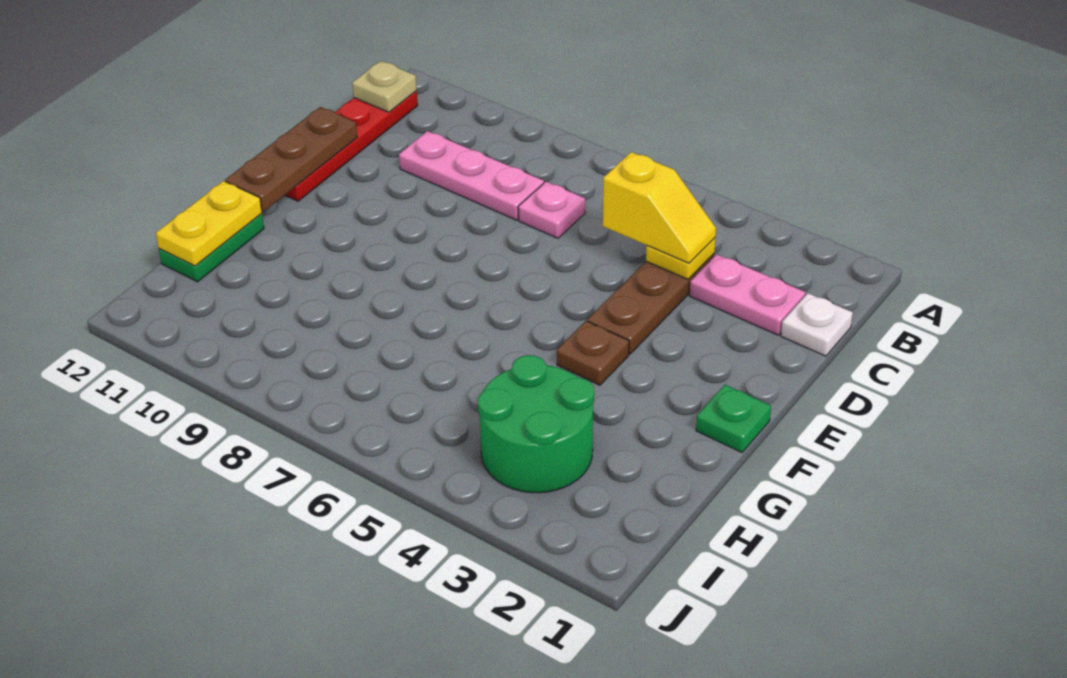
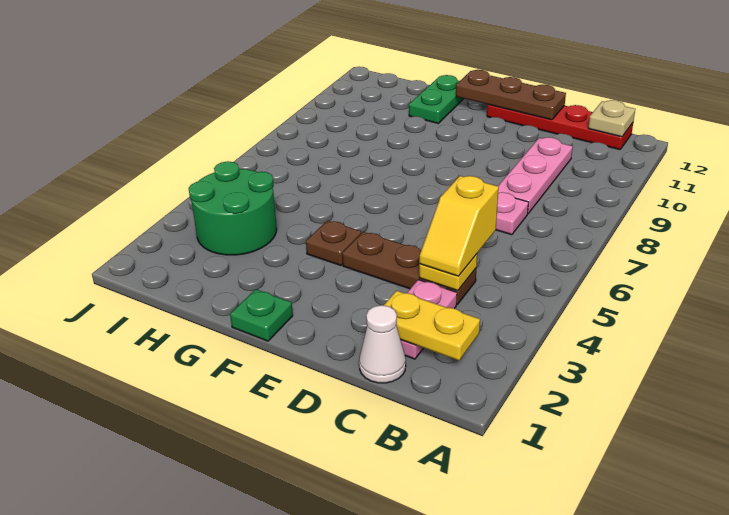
white 1x1 plate [781,293,853,356] -> white 1x1 cone [359,305,406,383]
green 1x2 plate [159,214,264,282] -> green 1x2 plate turned to [409,75,464,123]
yellow 1x2 plate [156,181,262,266] -> yellow 1x2 plate moved to [383,291,480,361]

